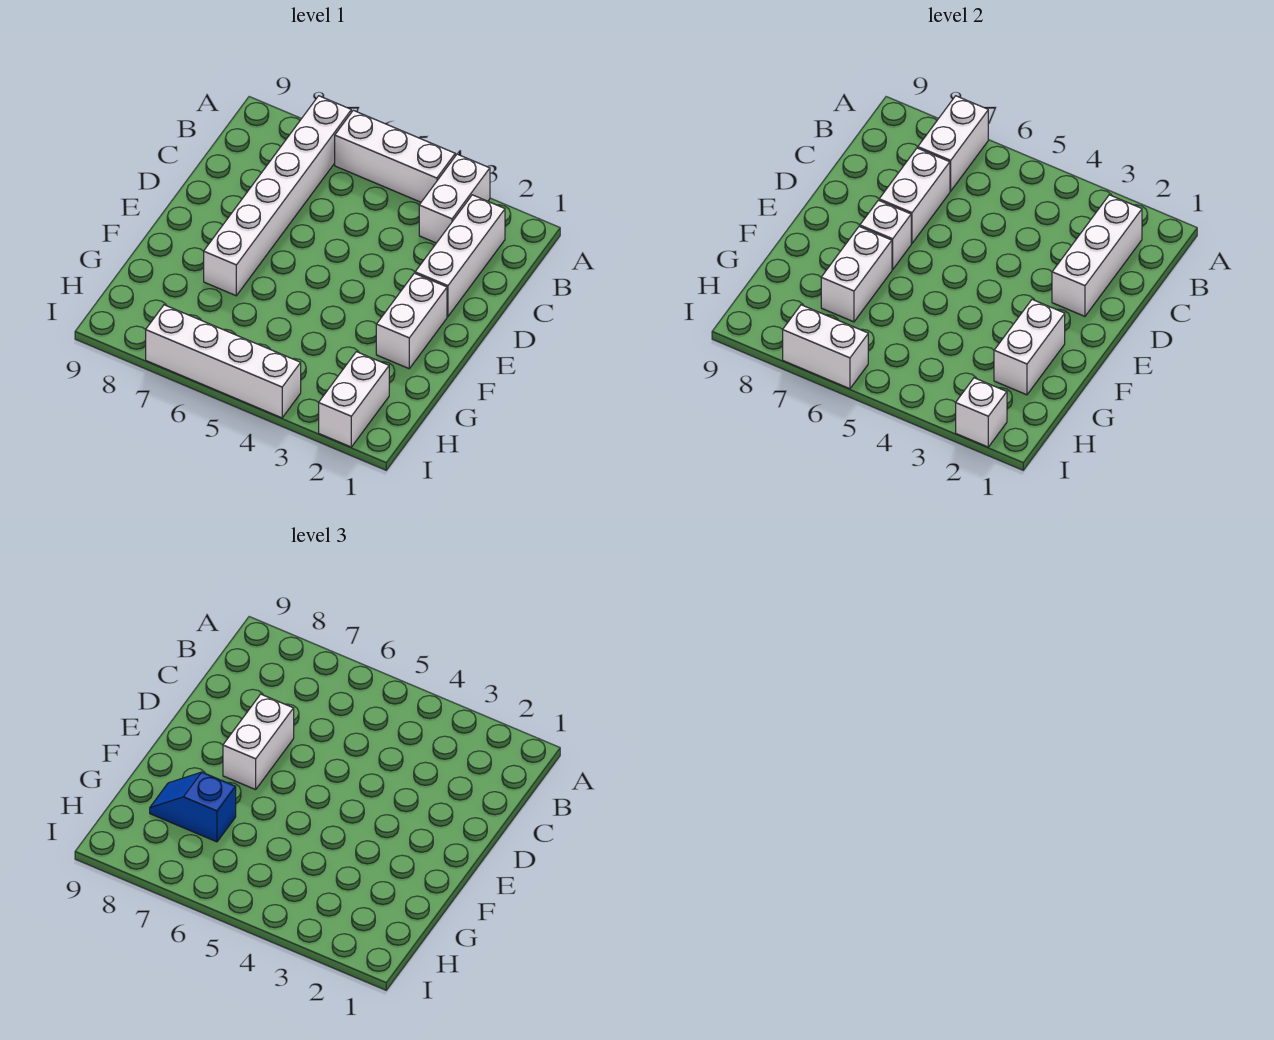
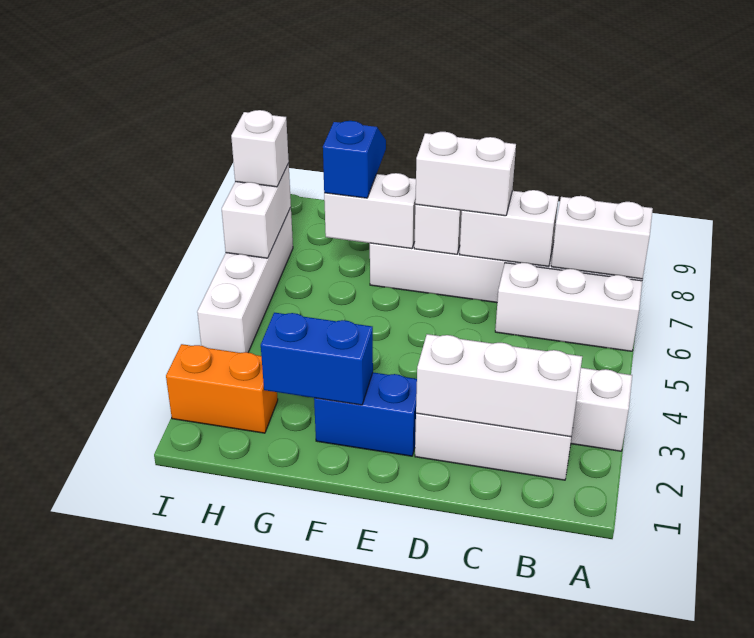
white 1x3 brick [335,110,455,202] -> white 1x3 brick turned to [495,263,642,351]
white 1x2 brick [376,273,447,369] -> blue 1x2 brick [314,373,417,456]
white 1x2 brick [994,300,1065,395] -> blue 1x2 brick [261,313,373,405]
white 1x2 brick [319,352,389,447] -> orange 1x2 brick [166,344,278,433]
white 1x1 brick [956,378,1007,447] -> white 1x1 brick moved to [231,110,289,187]

